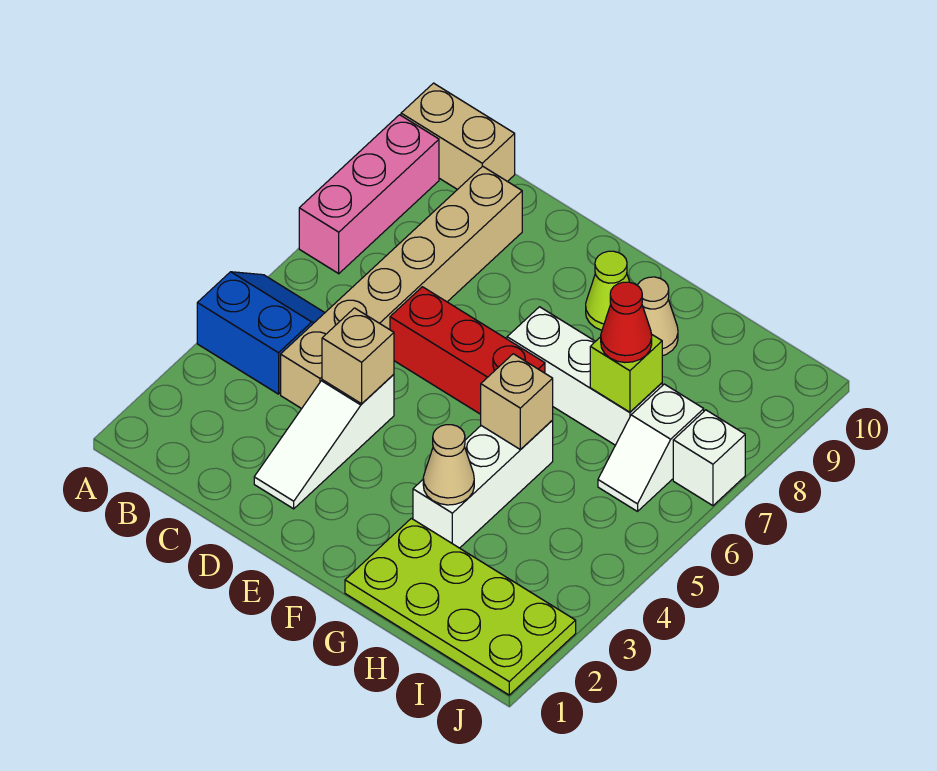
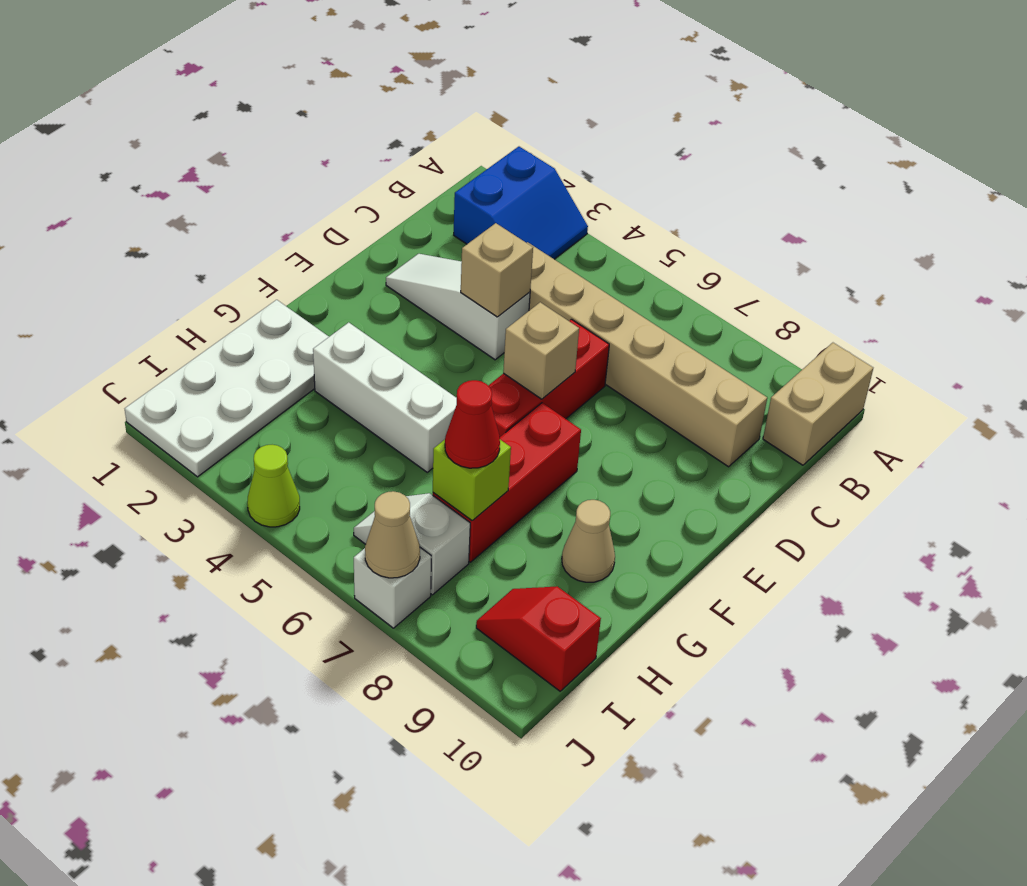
blue 2x2 slope [197,272,325,394] -> blue 2x2 slope moved to [454,147,588,259]
pink 1x3 brick [299,115,439,274] -> none
white 1x3 brick [507,307,662,445] -> red 1x3 brick [433,403,581,562]
lime 1x1 cone [586,251,630,330] -> lime 1x1 cone moved to [247,445,300,527]
lime 2x4 plate [345,518,576,695] -> white 2x4 plate [125,300,329,477]
tan 1x1 cone [423,425,474,505] -> tan 1x1 cone moved to [365,491,420,578]
tan 1x1 brick [481,354,553,450] -> tan 1x1 brick moved to [503,302,579,399]
none -> red 1x2 slope [476,586,601,691]

